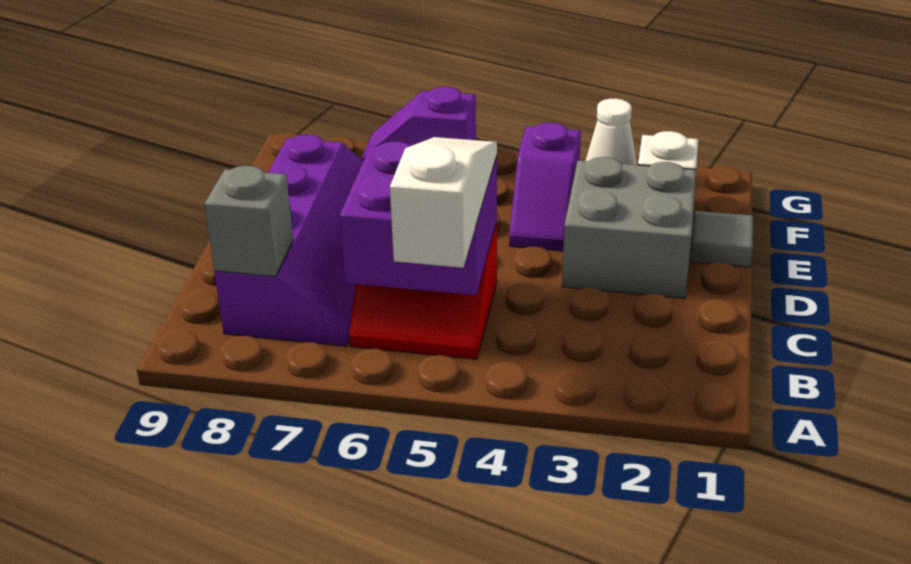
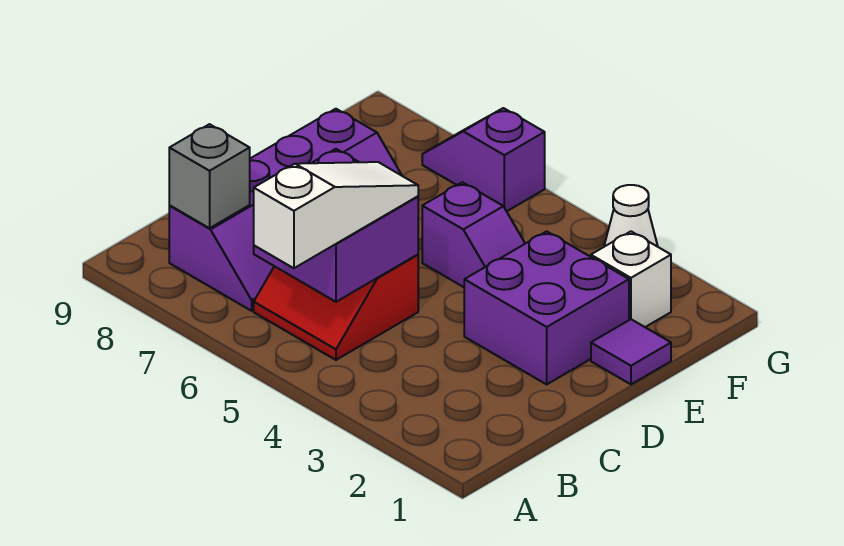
grey 2x2 brick [562,157,696,298] -> purple 2x2 brick [464,231,629,384]
grey 1x1 tile [691,211,753,267] -> purple 1x1 tile [591,319,671,384]
purple 1x2 slope [509,123,581,251] -> purple 1x2 slope turned to [422,182,525,287]

